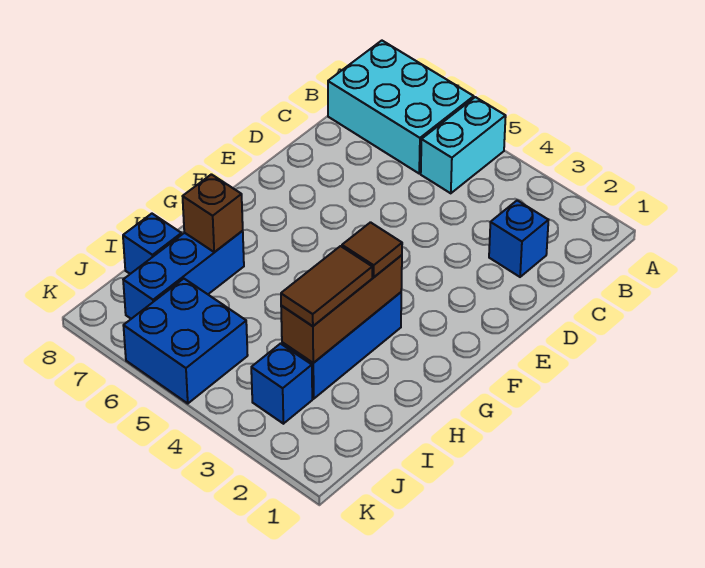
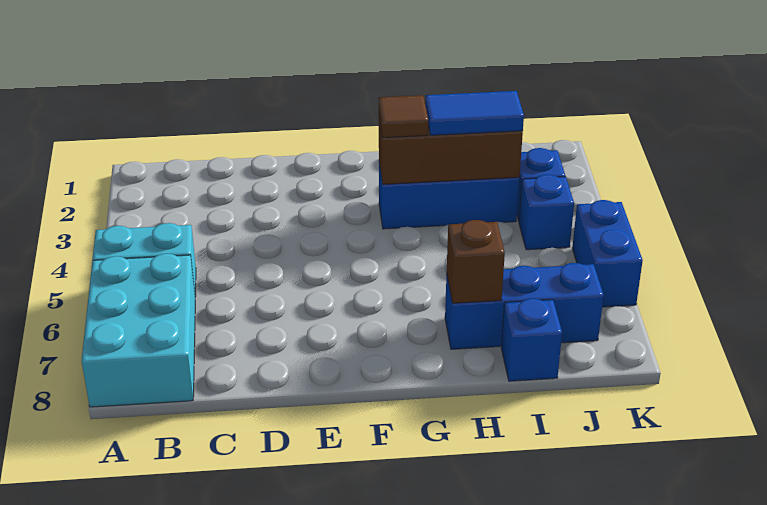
blue 1x1 brick [489,200,548,277] -> blue 1x1 brick moved to [519,175,574,250]
brown 1x2 tile [281,246,372,326] -> blue 1x2 tile [425,91,524,135]
blue 2x2 brick [123,279,248,403] -> blue 1x2 brick [572,200,643,307]

